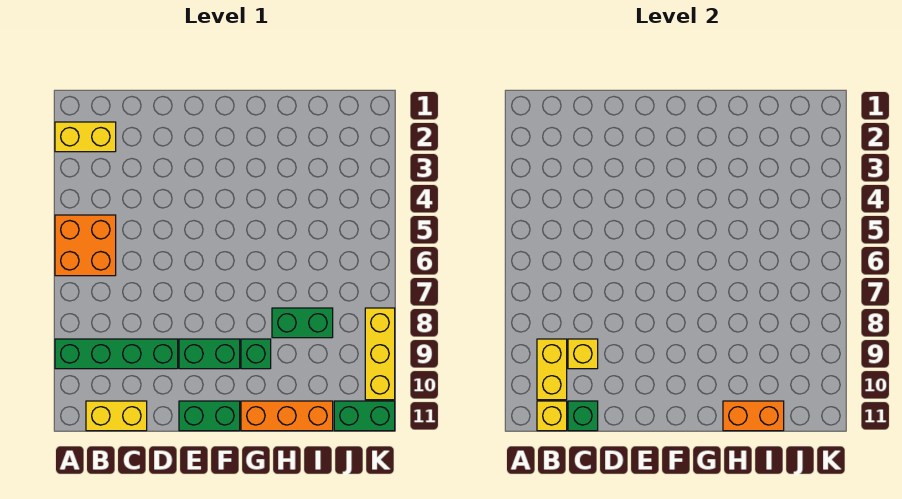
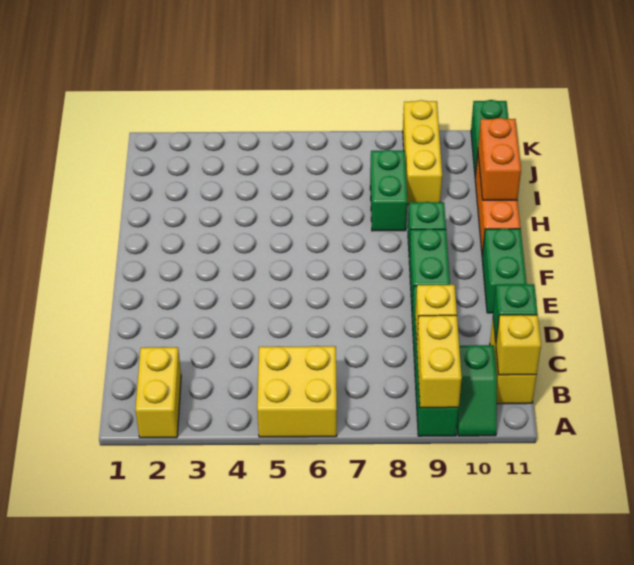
orange 2x2 brick [55,215,116,276] -> yellow 2x2 brick [257,346,337,437]
none -> green 1x2 slope [457,345,497,436]
yellow 1x2 brick [537,339,567,400] -> yellow 1x2 brick turned to [417,315,462,408]
yellow 1x3 brick [365,308,395,400] -> yellow 1x3 brick turned to [403,100,442,204]

